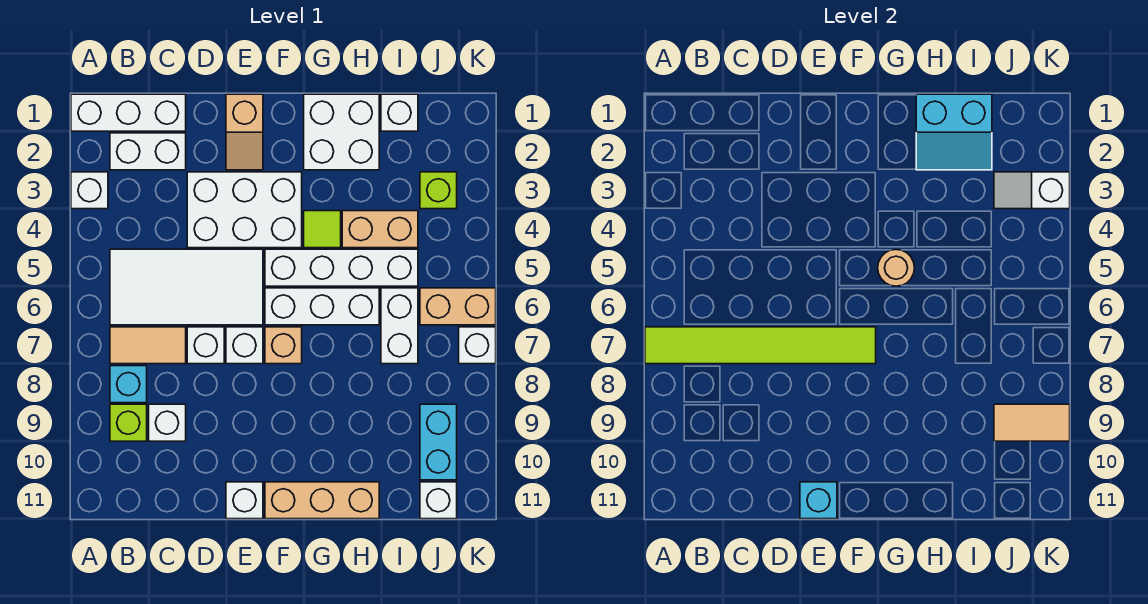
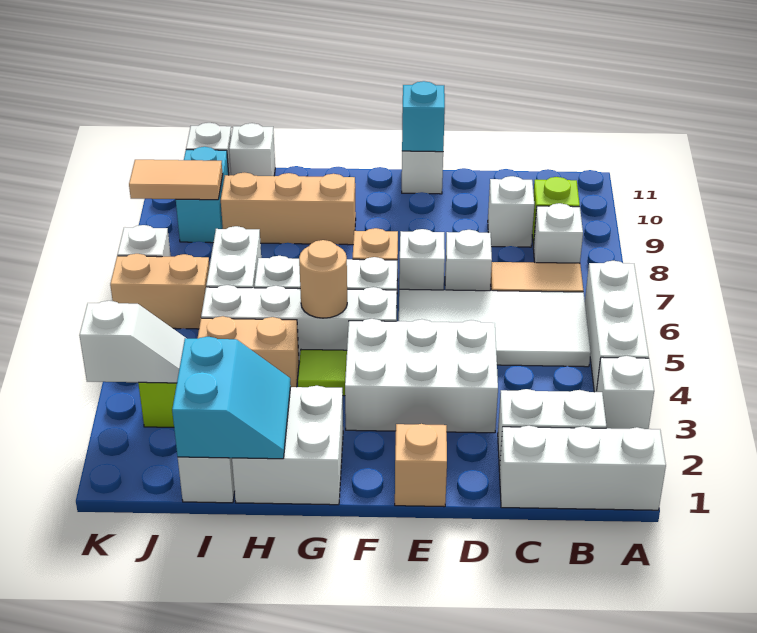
none -> white 1x3 brick [585,261,649,392]
lime 1x6 tile [645,327,876,364] -> none
cyan 1x1 brick [110,366,147,403] -> white 1x1 brick [533,203,583,263]
tan 1x3 brick [265,482,379,519] -> tan 1x3 brick moved to [221,173,356,245]
cyan 2x2 slope [916,94,992,170] -> cyan 2x2 slope turned to [172,337,291,459]
none -> white 1x1 brick [229,123,275,176]

